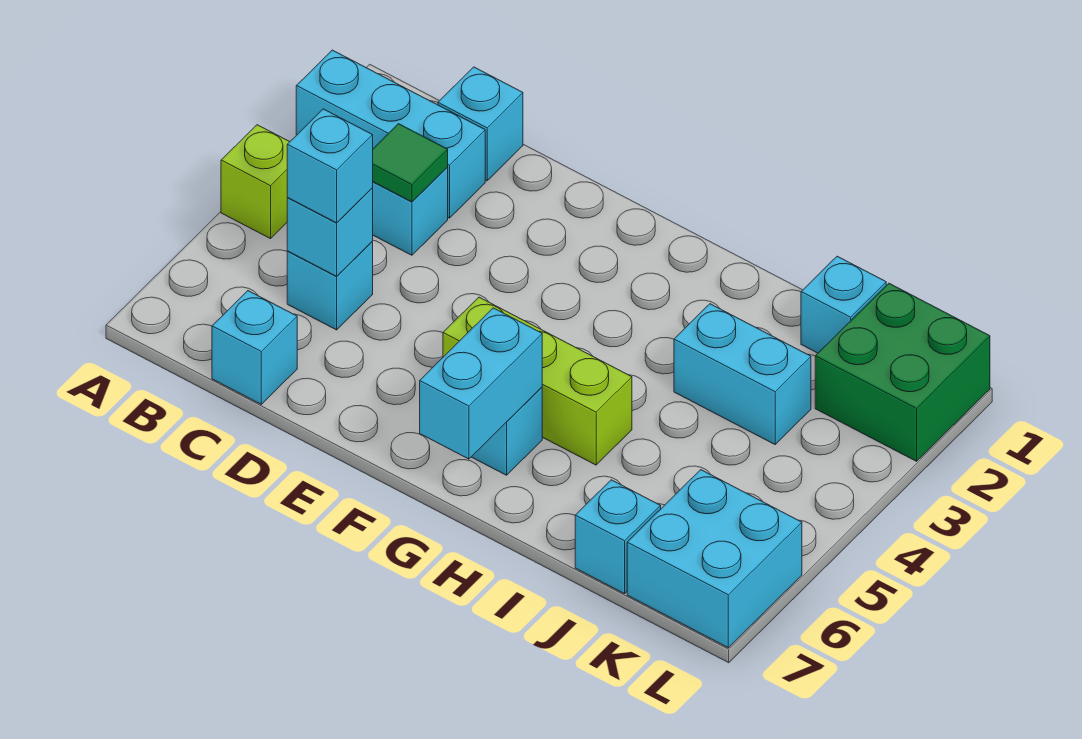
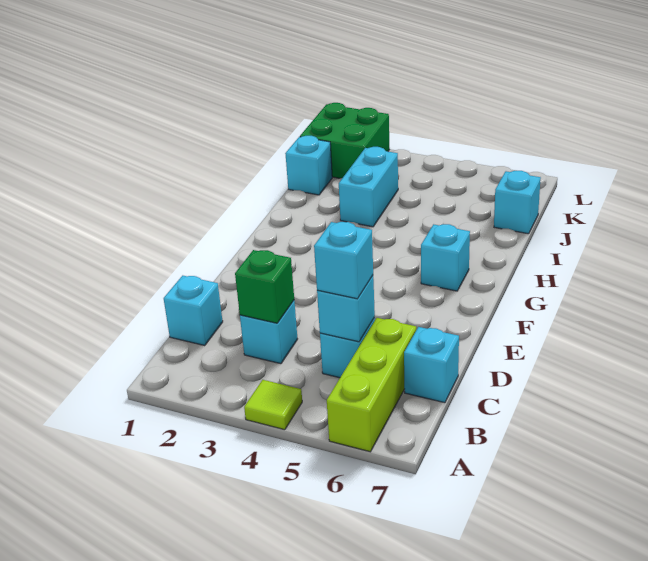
cyan 1x3 brick [296,50,485,218] -> none
lime 1x1 brick [221,125,290,239] -> lime 1x1 tile [244,380,302,430]
green 1x1 tile [373,124,448,202] -> green 1x1 brick [235,250,294,323]
lime 1x3 brick [443,297,632,465] -> lime 1x3 brick moved to [327,318,416,452]
cyan 1x2 brick [420,308,542,459] -> none
cyan 2x2 brick [627,470,802,648] -> none

